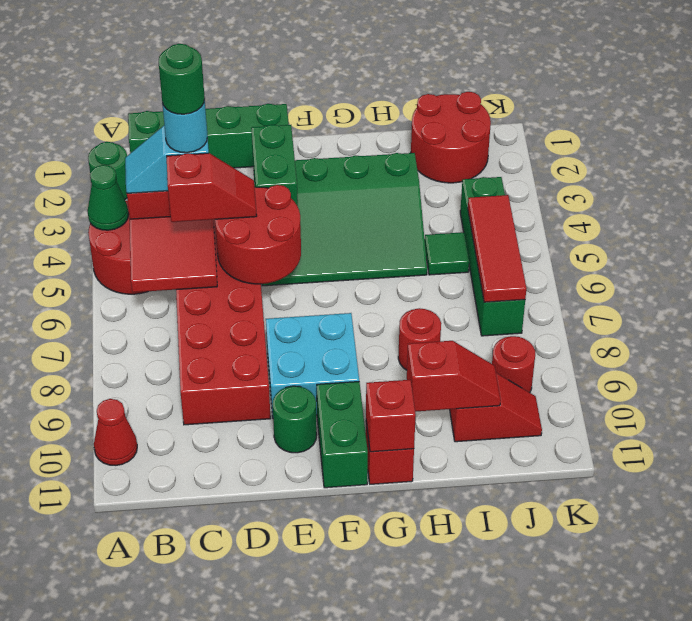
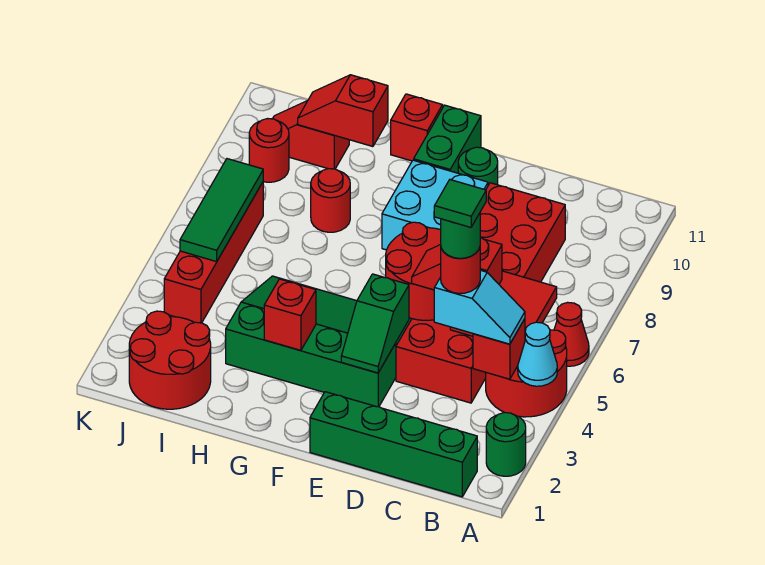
green 1x1 cone [88,165,129,230] -> cyan 1x1 cone [518,322,557,386]
red 1x1 cone [94,399,137,465] -> red 1x1 cone moved to [554,302,589,366]
cyan 1x1 round brick [162,100,207,153] -> red 1x1 round brick [441,247,480,293]
green 1x2 brick [252,125,298,206] -> green 1x2 slope [341,274,409,373]
red 1x1 brick [366,380,416,452] -> red 1x1 brick moved to [264,279,316,351]
green 1x1 tile [425,232,469,275] -> green 1x1 tile moved to [434,180,486,227]
green 1x4 brick [460,177,525,336] -> red 1x4 brick [164,182,263,323]
red 1x3 tile [468,195,527,302] -> green 1x3 tile [180,159,263,262]

